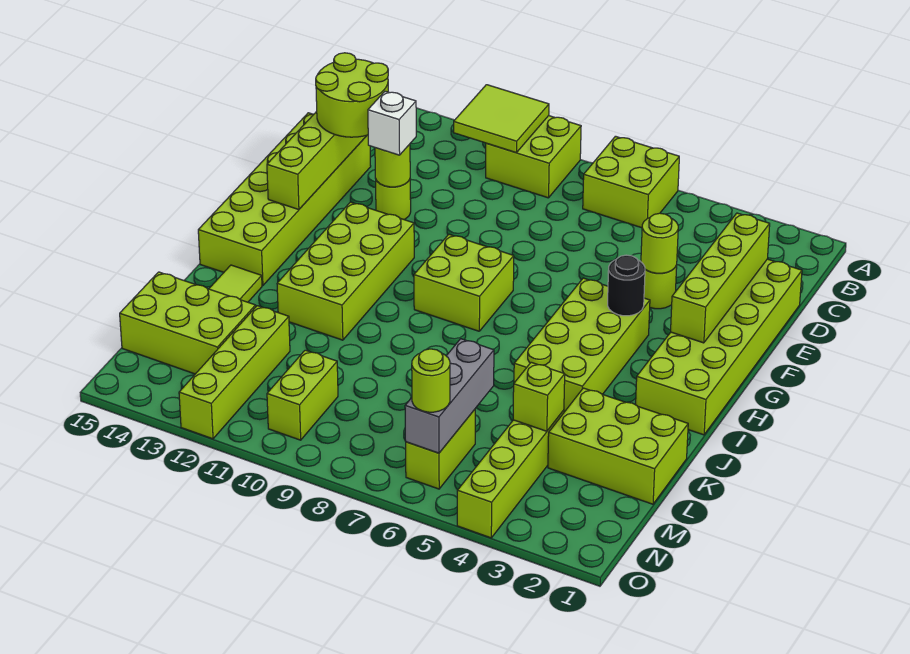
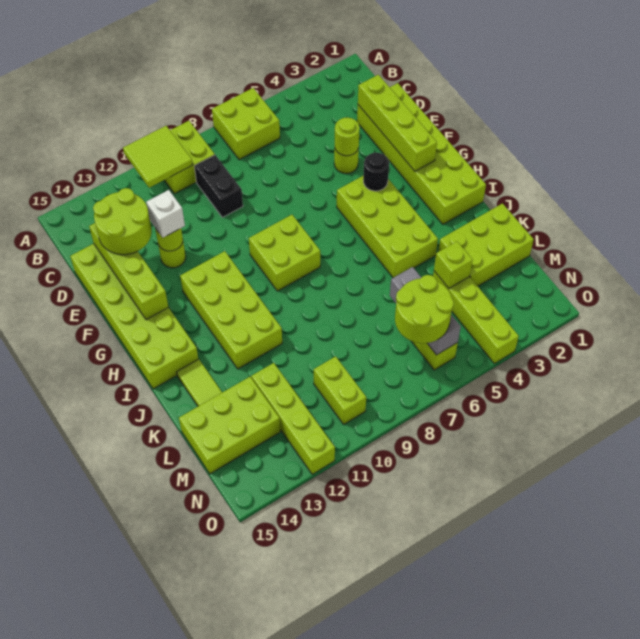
none -> black 1x2 brick [194,155,243,217]
lime 1x1 round brick [412,349,450,412] -> lime 2x2 round brick [395,275,454,343]

